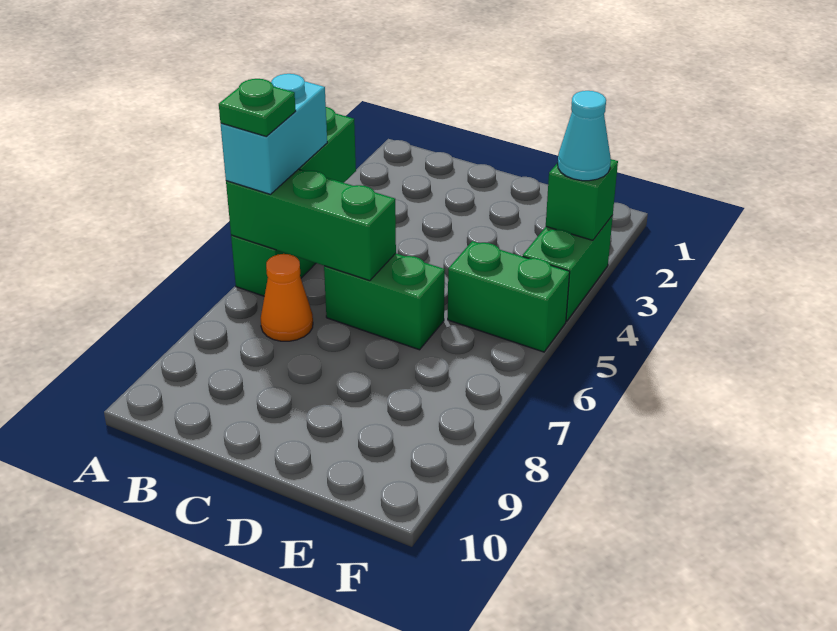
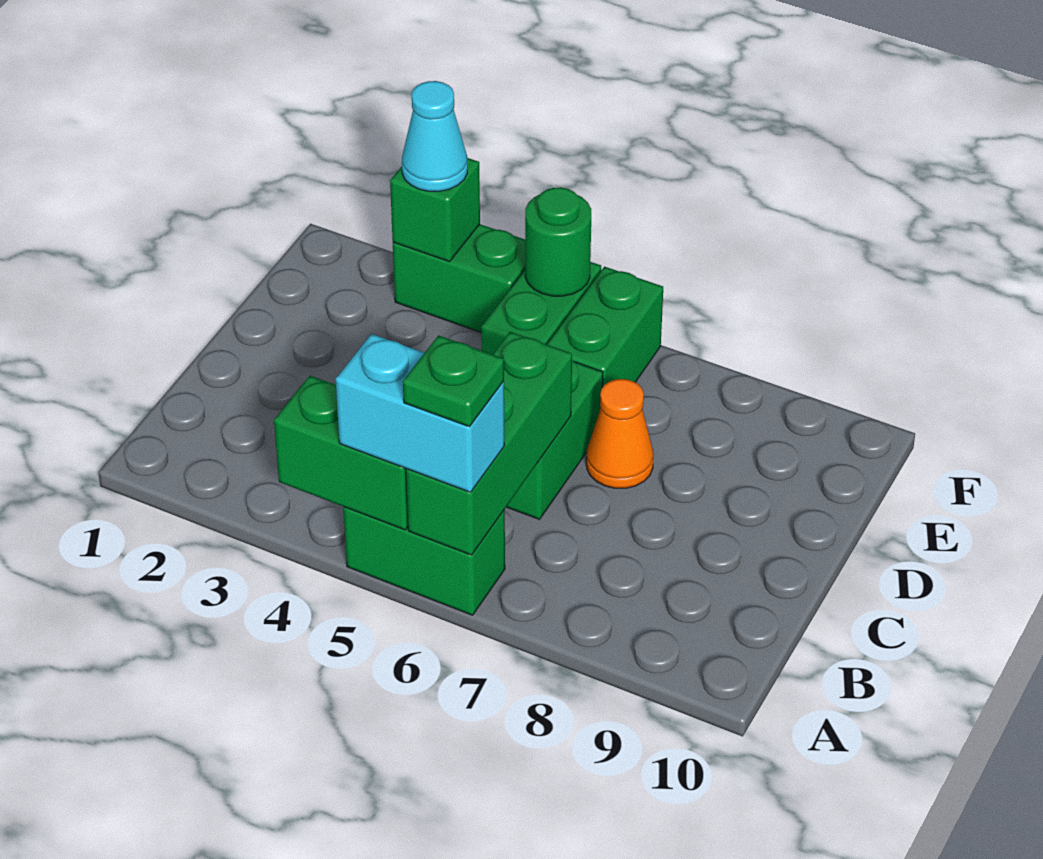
orange 1x1 cone [261,254,313,341] -> orange 1x1 cone moved to [586,379,653,488]
none -> green 1x2 brick [547,267,663,387]
none -> green 1x1 round brick [525,187,591,296]

